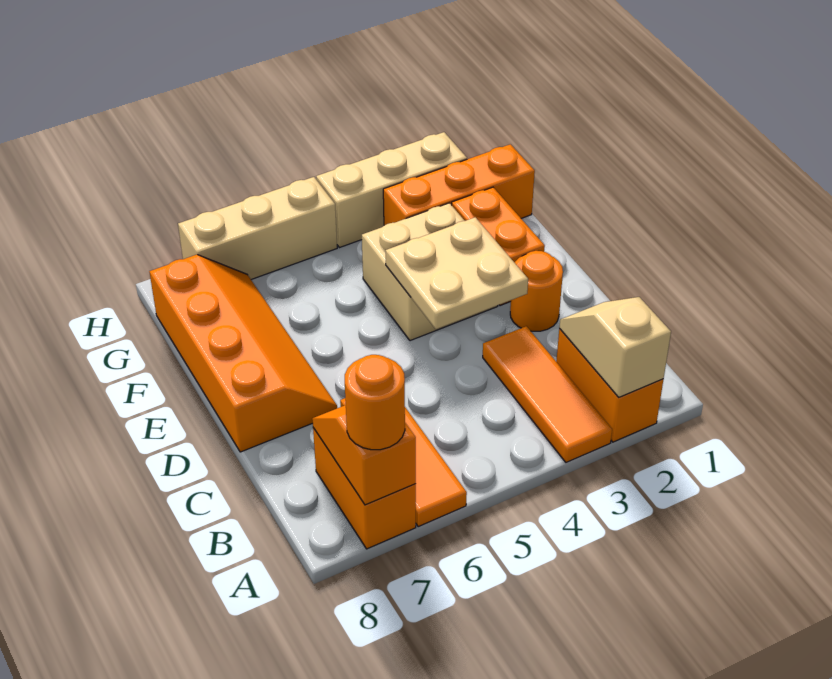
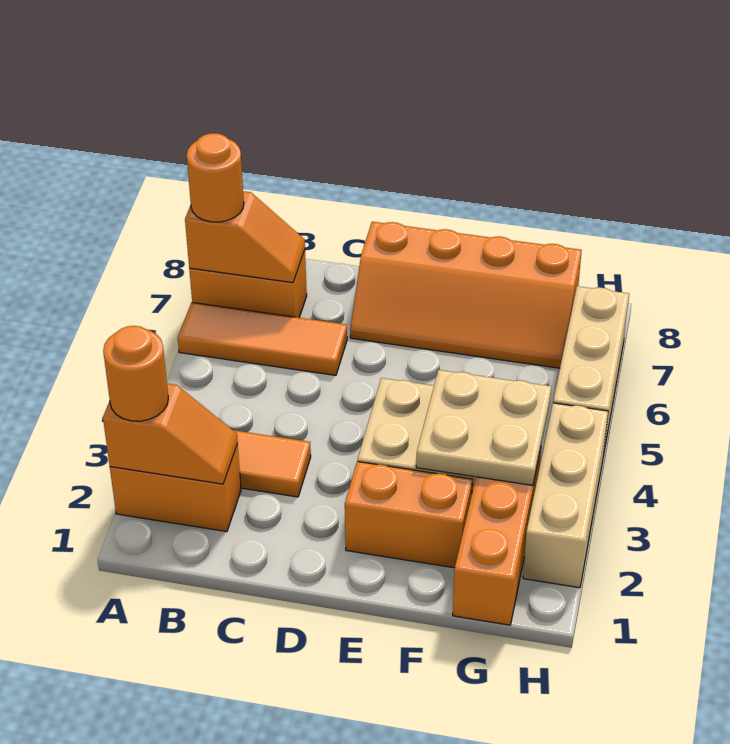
tan 1x2 slope [559,297,671,397] -> orange 1x2 slope [103,383,238,484]
orange 1x1 round brick [510,251,563,331] -> orange 1x1 round brick moved to [103,326,168,421]
tan 2x2 plate [385,217,528,329] -> tan 2x2 plate moved to [416,370,551,485]

